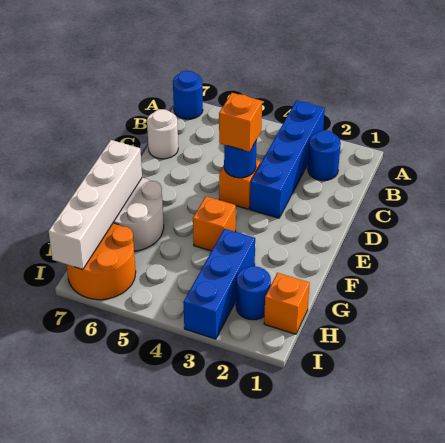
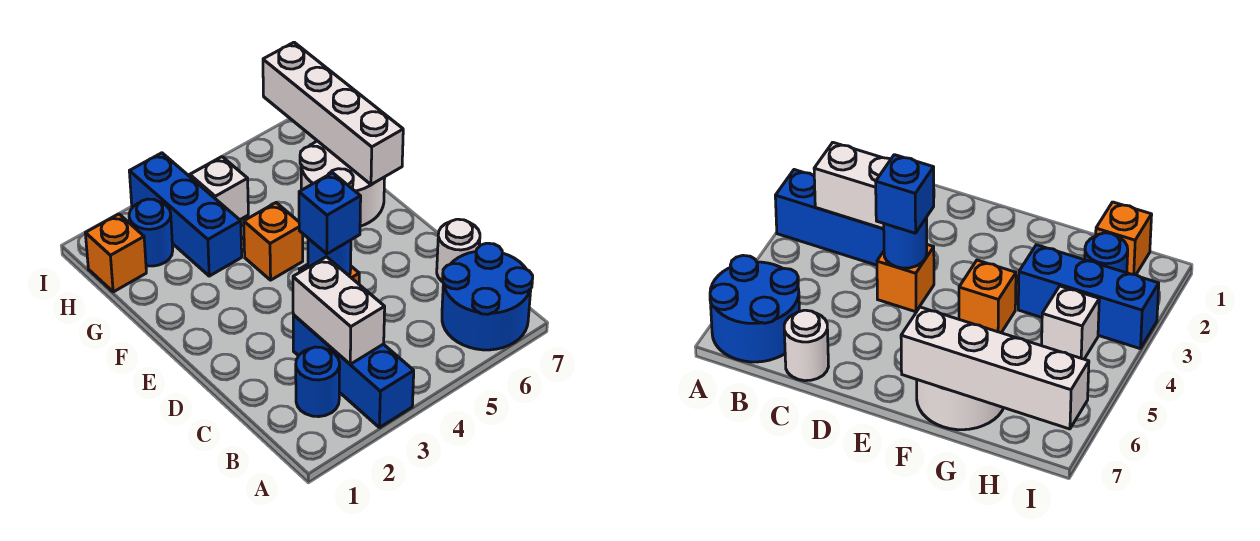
blue 1x4 brick [250,100,325,218] -> blue 1x3 brick [293,315,414,428]
blue 1x1 round brick [173,71,203,119] -> blue 2x2 round brick [442,243,533,350]
none -> white 1x2 brick [293,257,385,364]
orange 1x1 brick [219,93,262,152] -> blue 1x1 brick [299,173,361,254]
none -> white 1x1 brick [190,157,248,220]
orange 2x2 round brick [67,223,136,300] -> none

